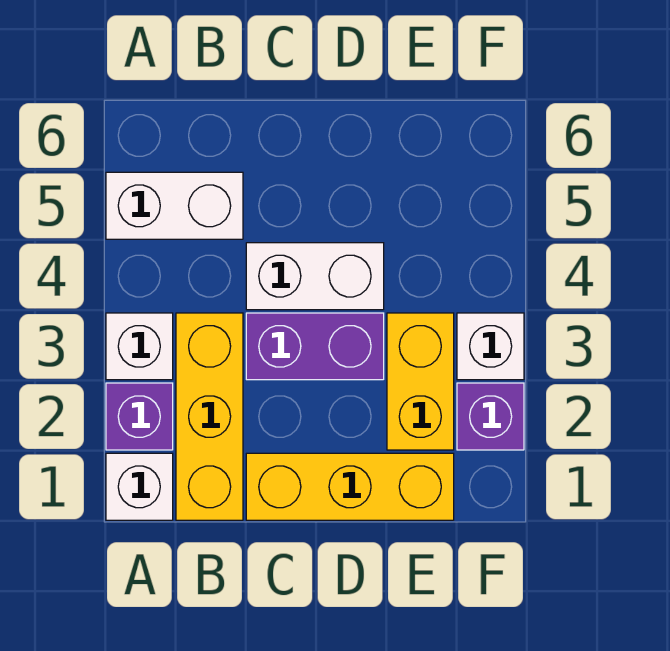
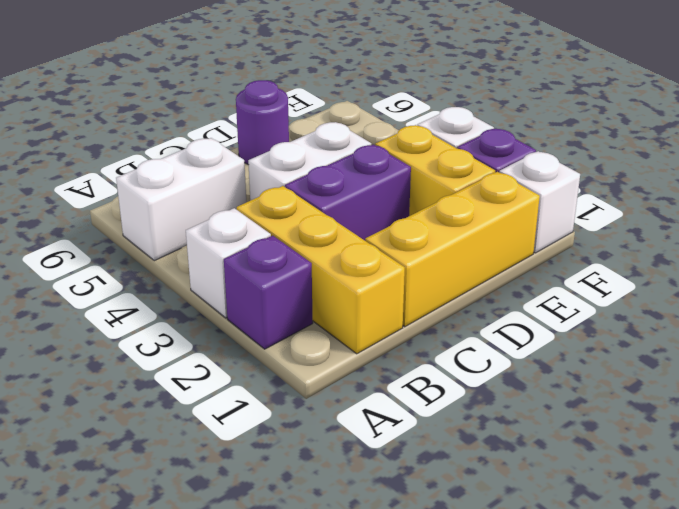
white 1x1 brick [106,453,173,520] -> white 1x1 brick moved to [499,151,580,253]
none -> purple 1x1 round brick [236,80,289,164]

